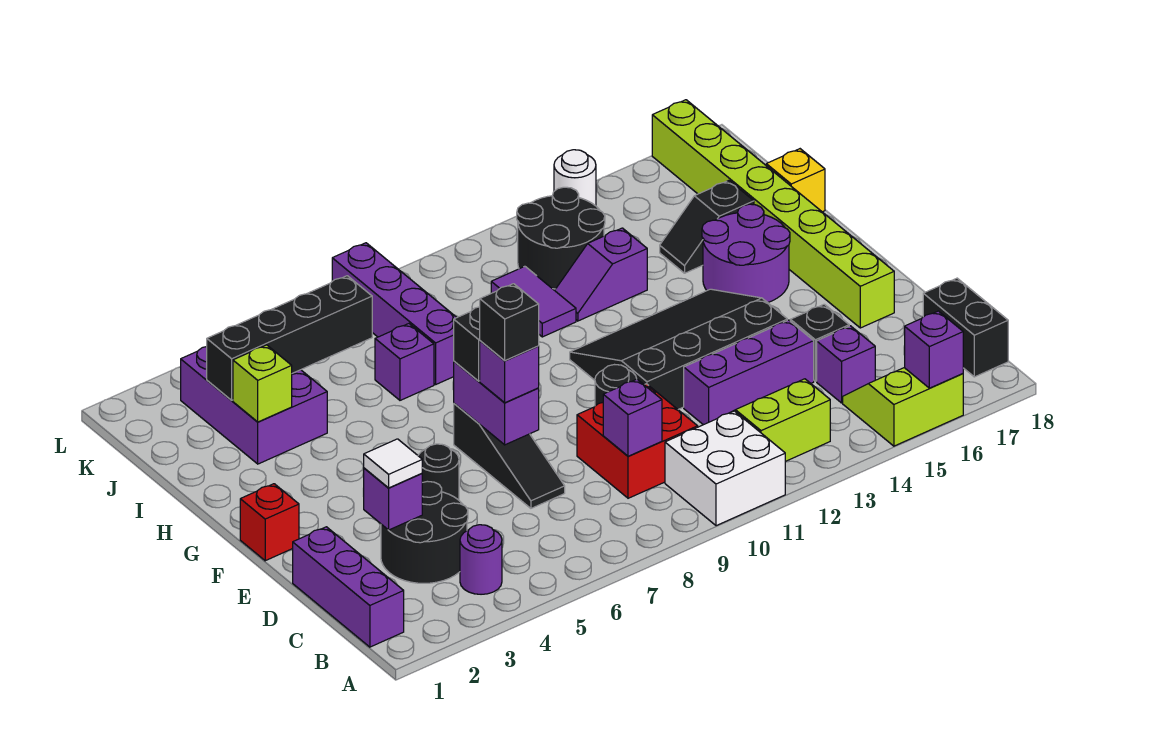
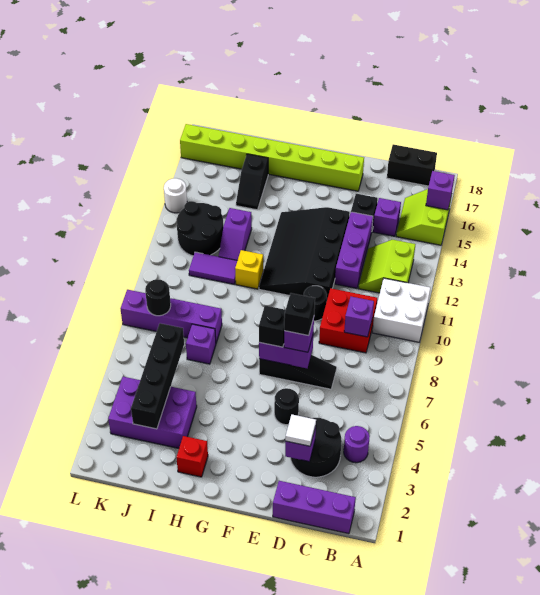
red 1x1 brick [240,484,299,561] -> red 1x1 brick moved to [176,436,208,477]
purple 2x2 round brick [702,204,790,303] -> none
lime 1x1 brick [233,345,292,422] -> none
yellow 1x1 brick [766,149,825,212] -> yellow 1x1 brick moved to [235,250,263,289]
none -> black 1x1 round brick [145,279,171,316]

